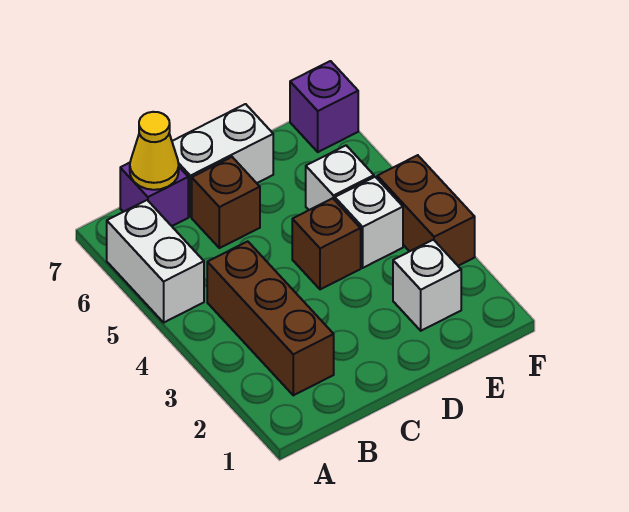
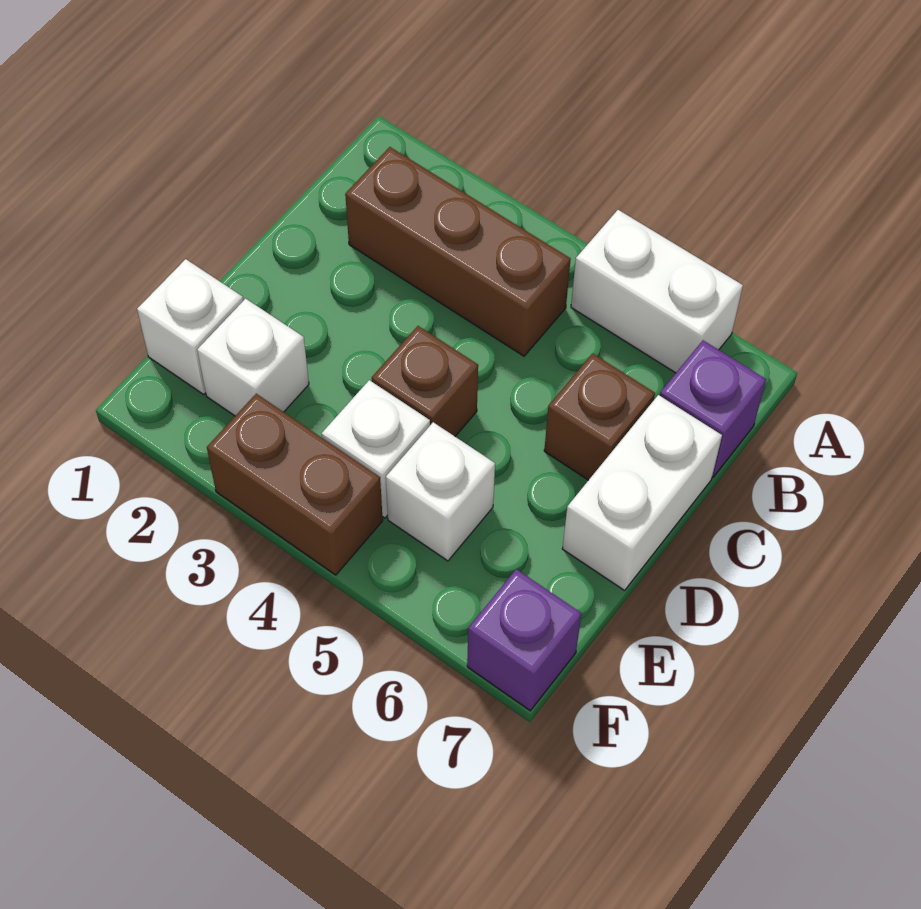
yellow 1x1 cone [130,112,179,190] -> none
none -> white 1x1 brick [137,259,243,394]

